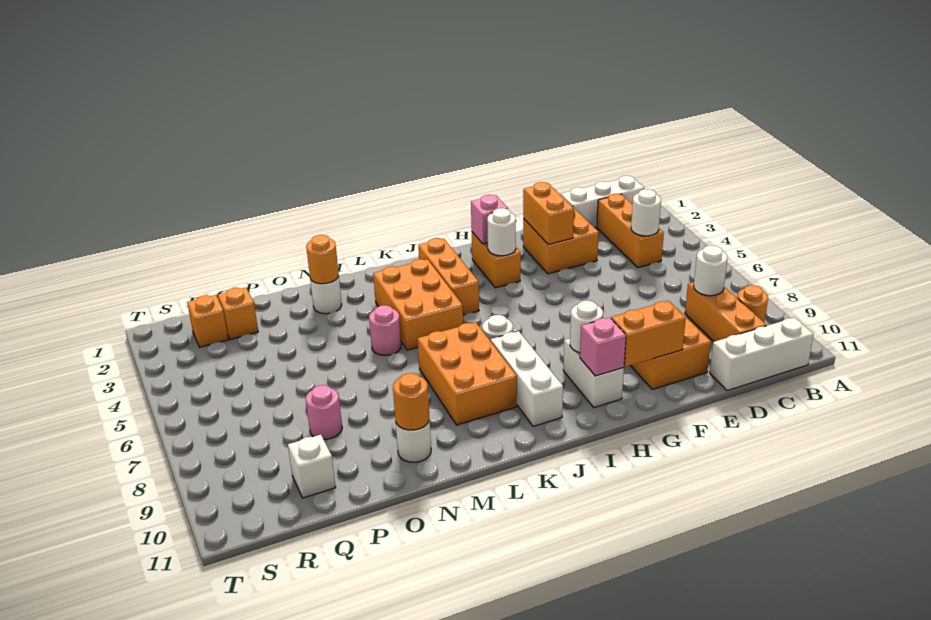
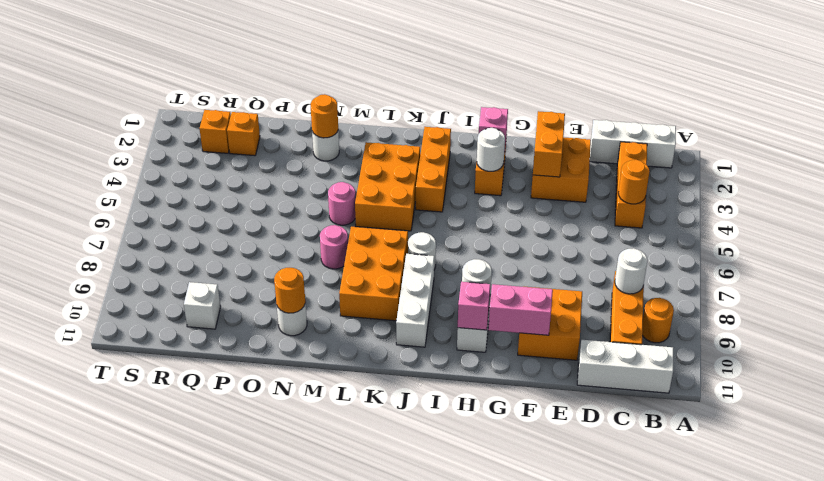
white 1x1 round brick [631,189,661,236] -> orange 1x1 round brick [618,160,650,204]
orange 1x2 brick [611,301,686,367] -> pink 1x2 brick [488,284,553,335]
pink 1x1 round brick [306,385,342,440] -> pink 1x1 round brick moved to [320,225,348,269]

